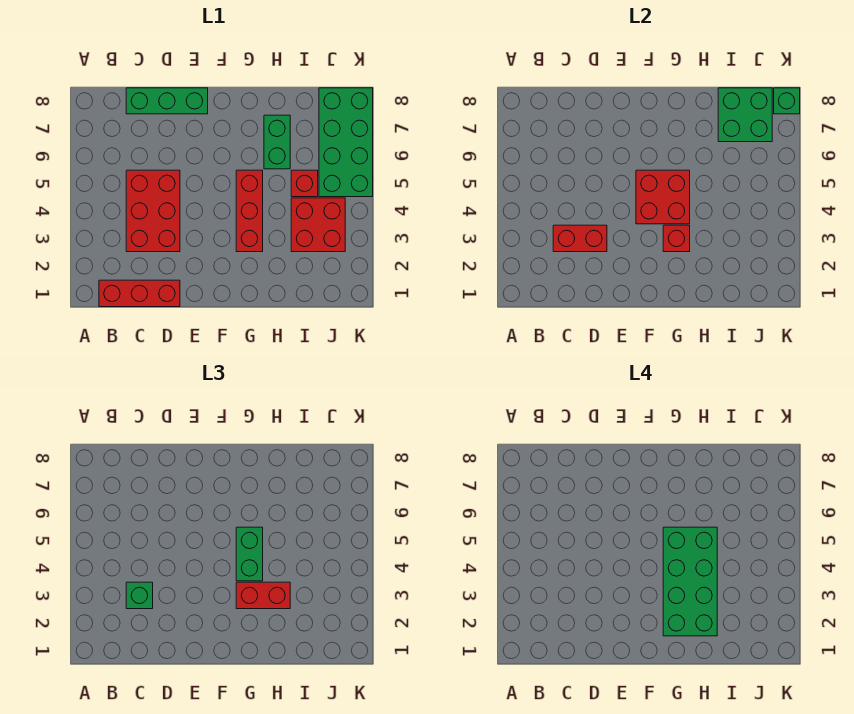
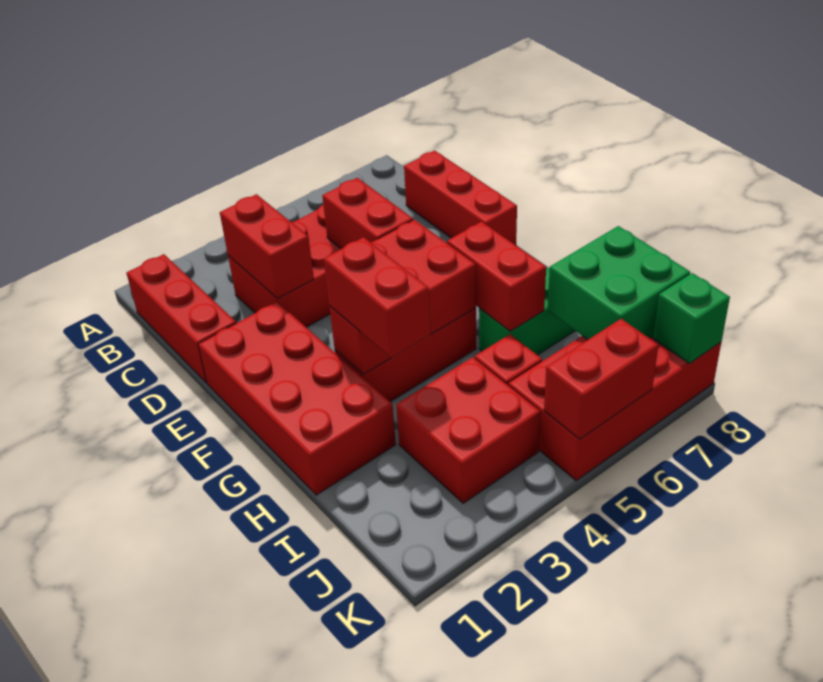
green 1x1 brick [126,582,153,609] -> none
green 1x3 brick [126,88,208,114] -> red 1x3 brick [404,151,517,245]
none -> red 1x2 brick [322,178,413,249]
none -> red 2x4 brick [198,302,396,495]
green 2x4 brick [663,527,717,636] -> none
green 1x2 brick [236,527,263,581] -> none
none -> red 1x2 brick [447,222,546,331]
green 2x4 brick [319,88,373,197] -> red 2x4 brick [508,336,721,481]
none -> red 1x2 brick [544,319,658,439]

